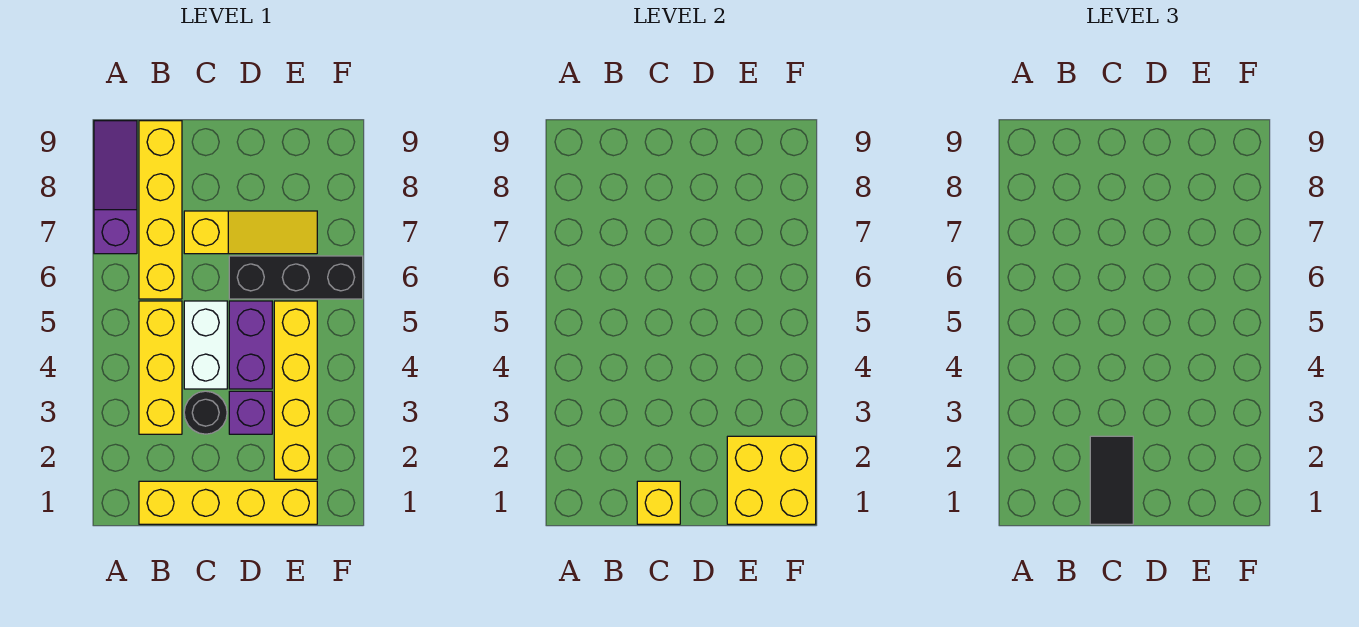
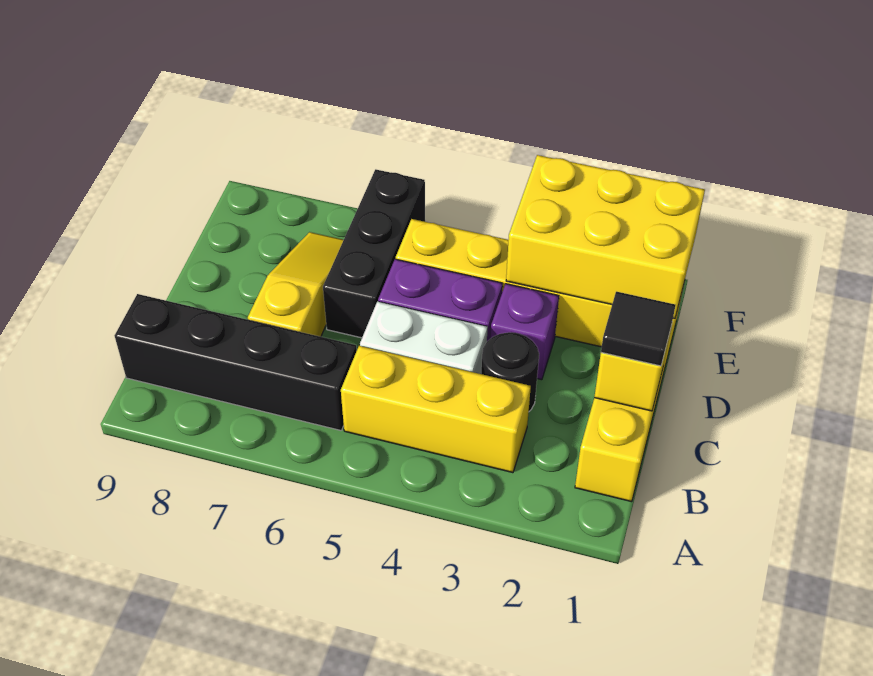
purple 1x3 slope [94,121,137,254] -> none
yellow 1x4 brick [139,121,182,299] -> black 1x4 brick [115,294,357,430]
black 1x2 tile [1090,436,1133,524] -> black 1x1 tile [601,292,675,366]
yellow 2x2 brick [727,436,816,524] -> yellow 2x3 brick [506,155,705,318]

